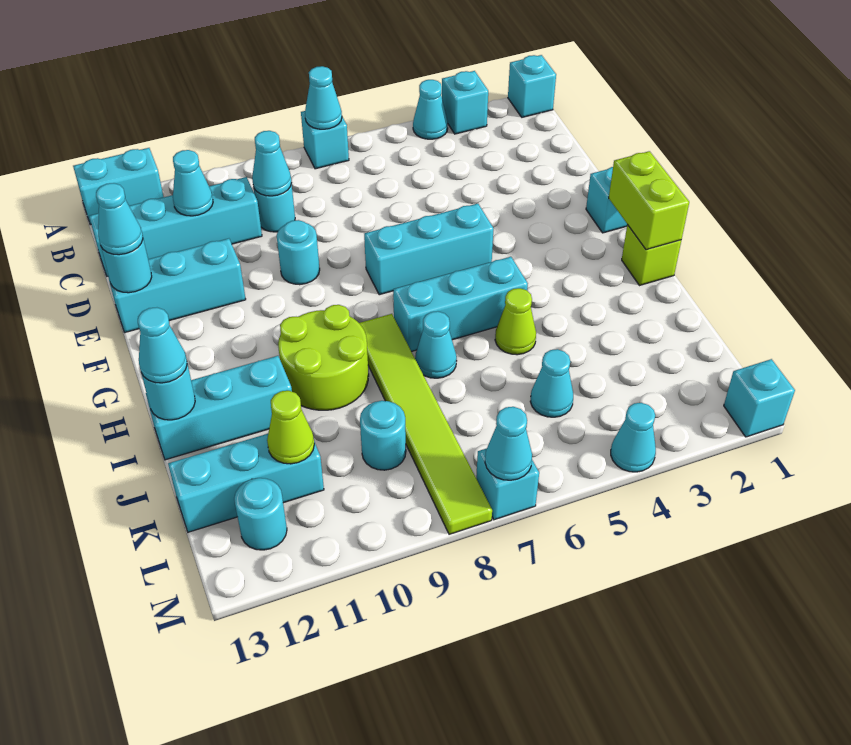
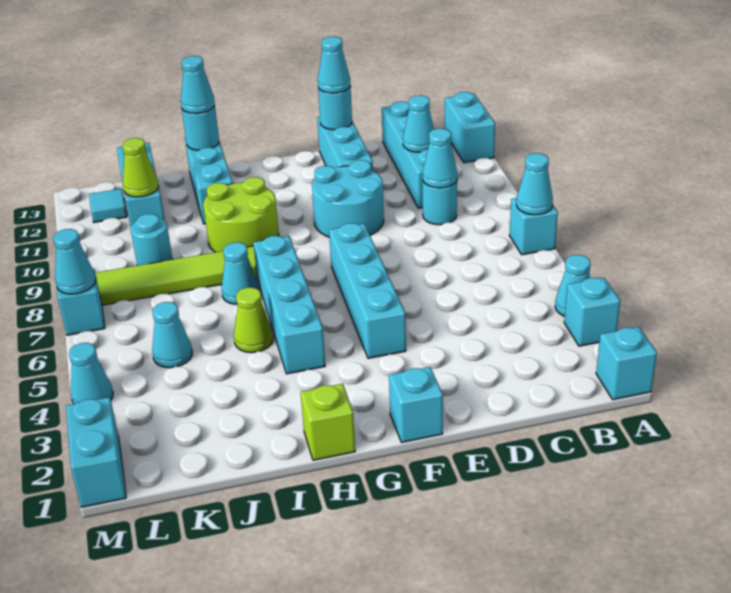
cyan 1x1 round brick [277,220,320,285] -> cyan 2x2 round brick [312,160,384,237]
cyan 1x3 brick [364,203,494,295] -> cyan 1x4 brick [329,223,406,358]
lime 1x2 brick [609,151,689,250] -> none
cyan 1x3 brick [393,257,528,352] -> cyan 1x4 brick [253,236,325,374]
cyan 1x1 round brick [234,478,287,550] -> cyan 1x1 tile [89,189,127,222]
cyan 1x1 brick [724,359,795,437] -> cyan 1x2 brick [66,397,126,507]

